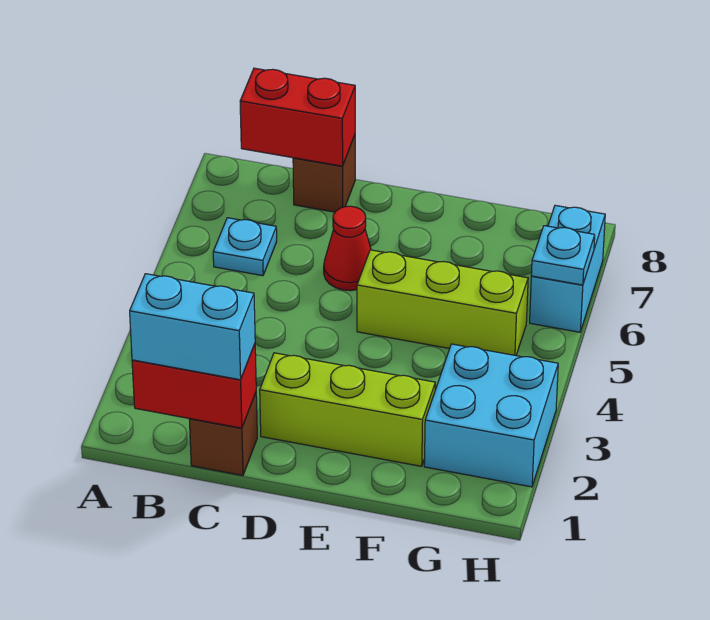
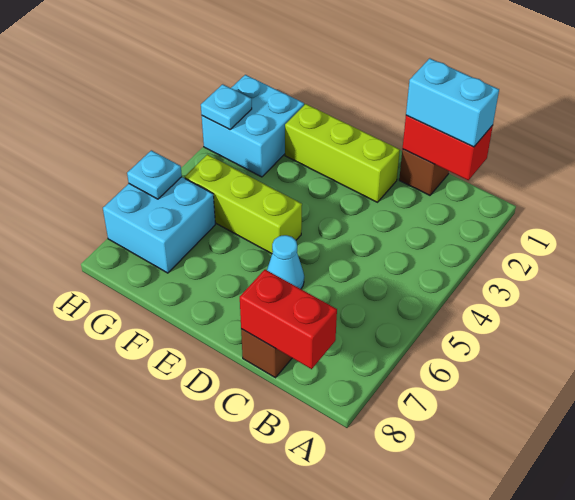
cyan 1x1 plate [213,218,277,276] -> cyan 1x1 plate moved to [201,84,252,130]
red 1x1 cone [324,206,371,290] -> cyan 1x1 cone [267,235,304,289]
cyan 1x2 brick [530,205,605,332] -> cyan 2x2 brick [103,177,215,273]

